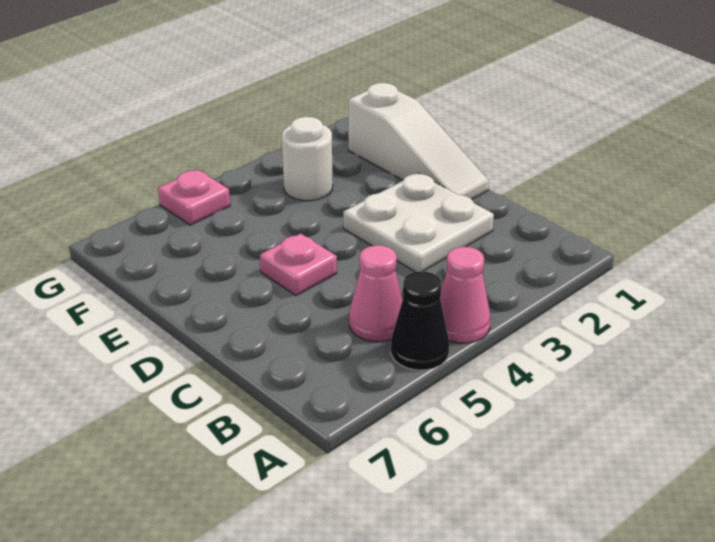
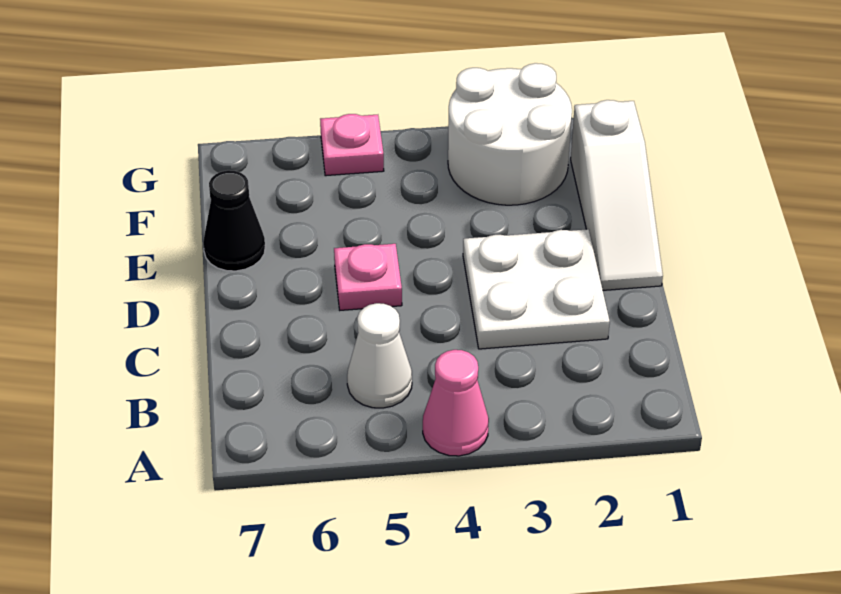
black 1x1 cone [391,271,449,370] -> black 1x1 cone moved to [203,170,265,271]
pink 1x1 cone [349,245,403,342] -> white 1x1 cone [347,303,412,408]
white 1x1 round brick [282,117,333,201] -> white 2x2 round brick [448,63,572,205]

